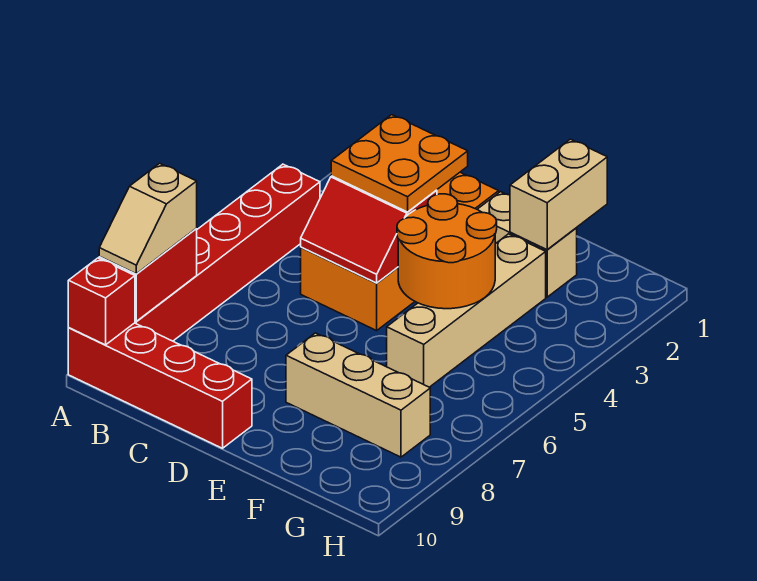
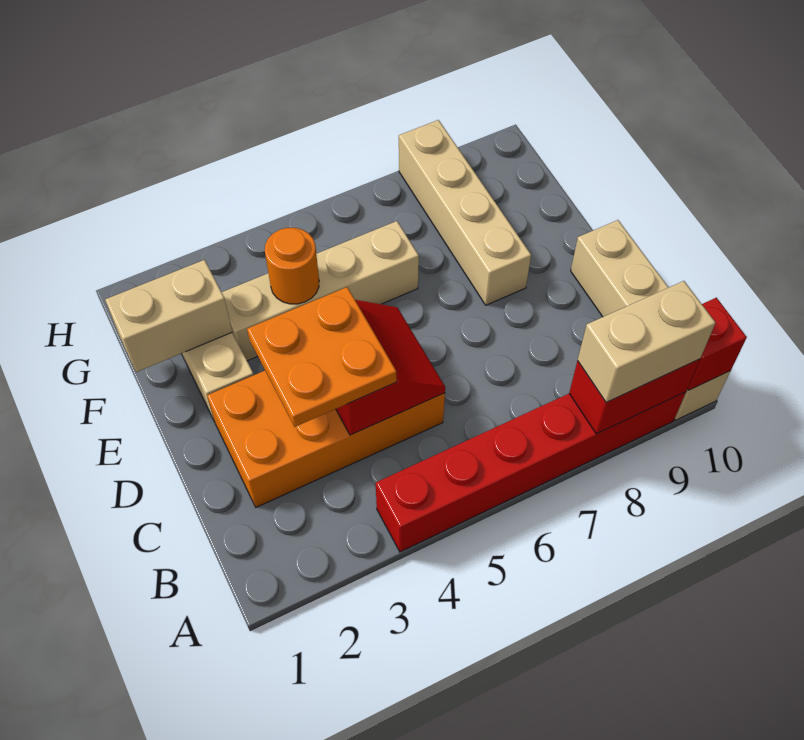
tan 1x2 slope [99,163,197,274] -> tan 1x2 brick [578,281,716,402]
red 1x4 brick [68,323,252,448] -> tan 1x4 brick [571,220,730,420]
orange 2x2 round brick [397,194,497,309] -> orange 1x1 round brick [265,228,319,304]
tan 1x3 brick [286,333,430,457] -> tan 1x4 brick [399,120,531,305]

